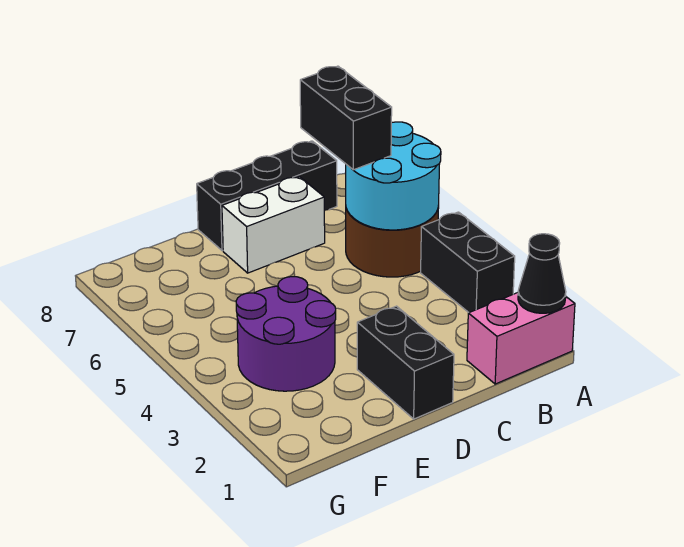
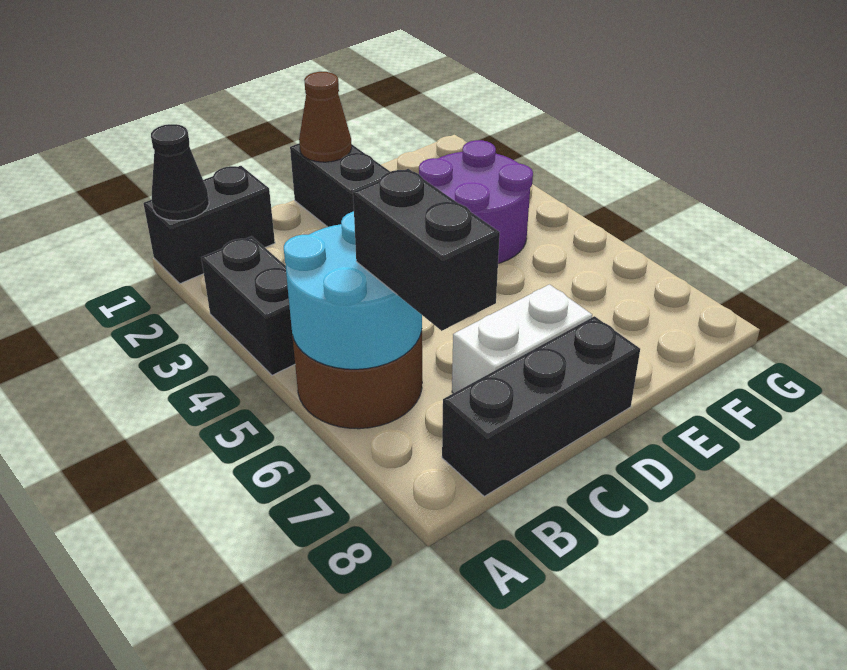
pink 1x2 brick [467,293,575,384] -> black 1x2 brick [143,166,275,284]
none -> brown 1x1 cone [299,72,352,162]

